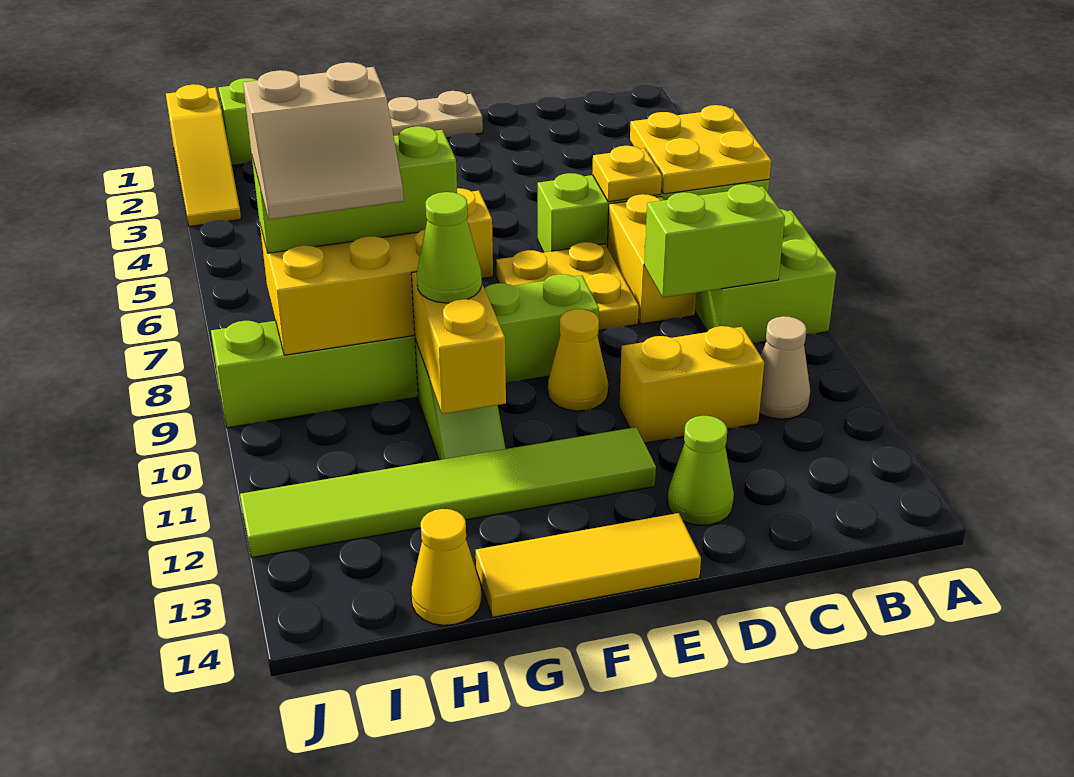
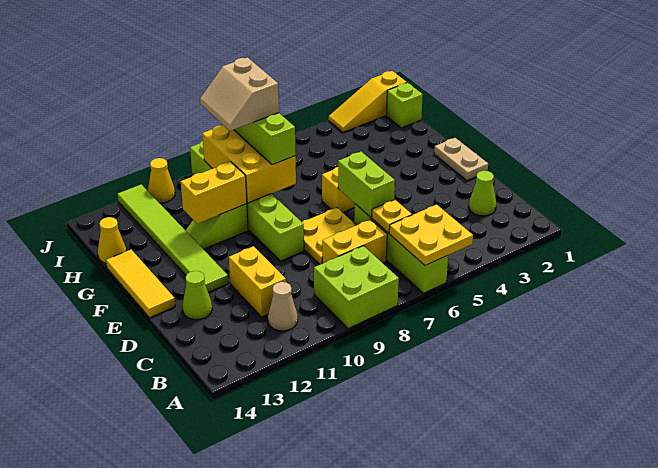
lime 1x2 brick [644,184,785,298] -> lime 1x2 brick moved to [338,152,395,217]
yellow 1x1 cone [548,309,608,411] -> yellow 1x1 cone moved to [148,158,175,203]
lime 1x1 cone [417,192,482,303] -> lime 1x1 cone moved to [469,171,496,216]

